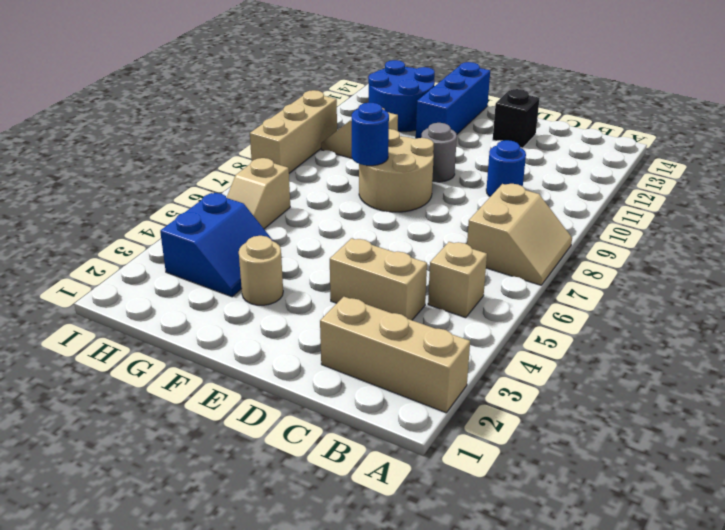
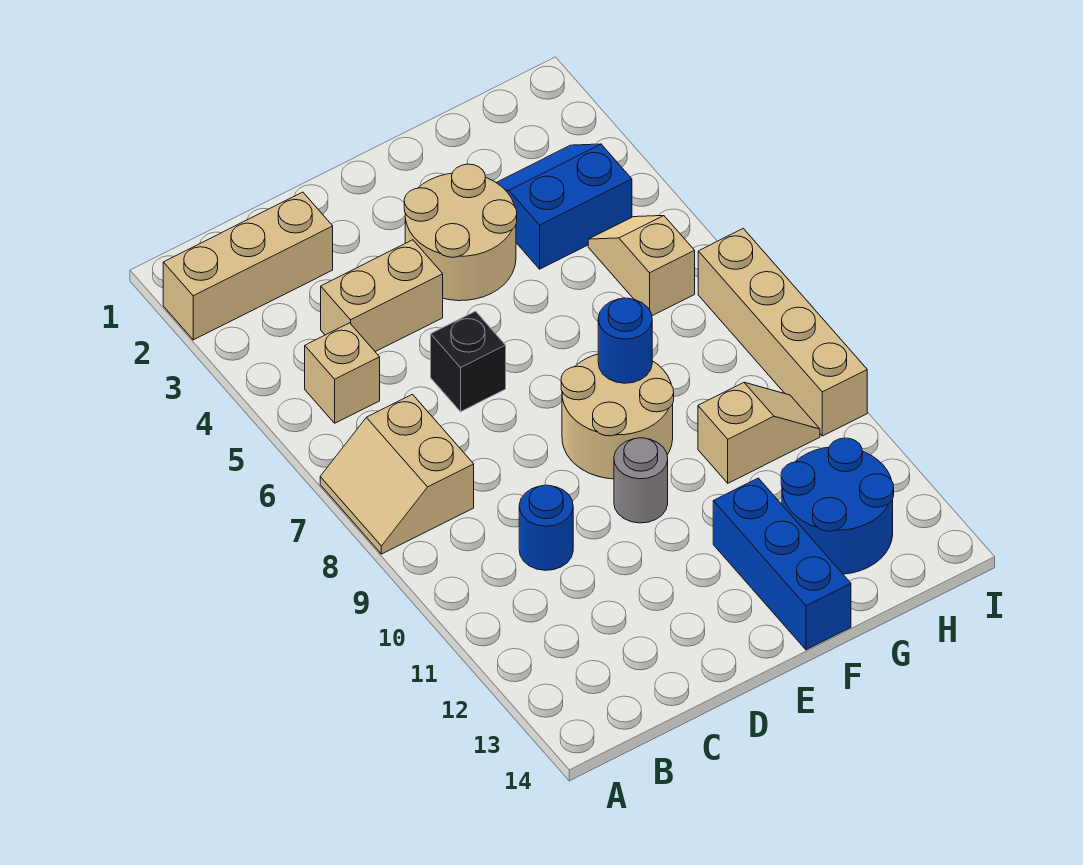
black 1x1 brick [493,89,540,148] -> black 1x1 brick moved to [431,311,506,412]
tan 1x1 round brick [239,236,283,305] -> tan 2x2 round brick [404,164,517,301]
blue 2x2 slope [160,193,273,297] -> blue 2x2 slope turned to [496,144,632,269]
tan 1x3 brick [250,90,337,173] -> tan 1x4 brick [698,229,867,436]

